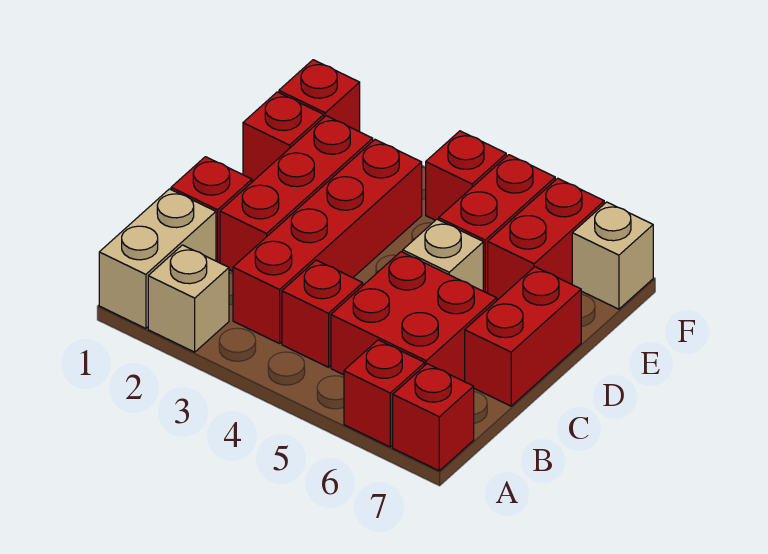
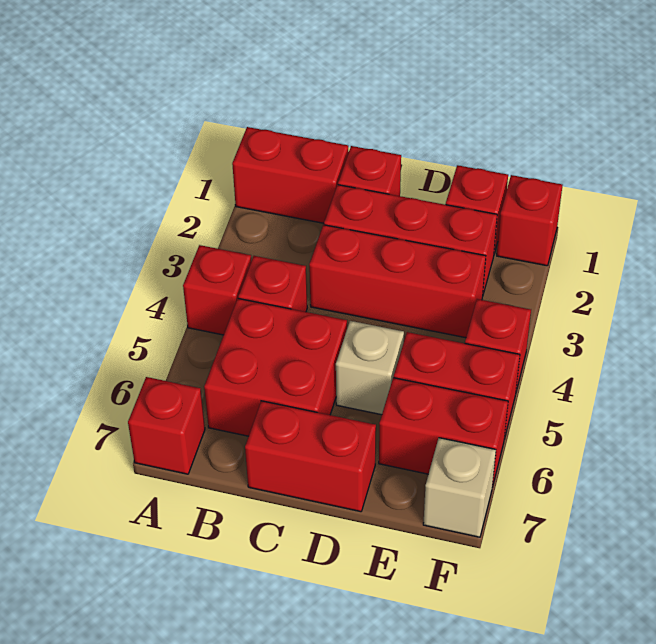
tan 1x2 brick [99,189,216,328] -> red 1x2 brick [232,127,349,223]
tan 1x1 brick [148,245,229,352] -> none
red 1x1 brick [344,340,425,447] -> red 1x1 brick moved to [183,245,251,335]
red 1x4 brick [233,140,422,344] -> red 1x3 brick [309,225,486,338]

